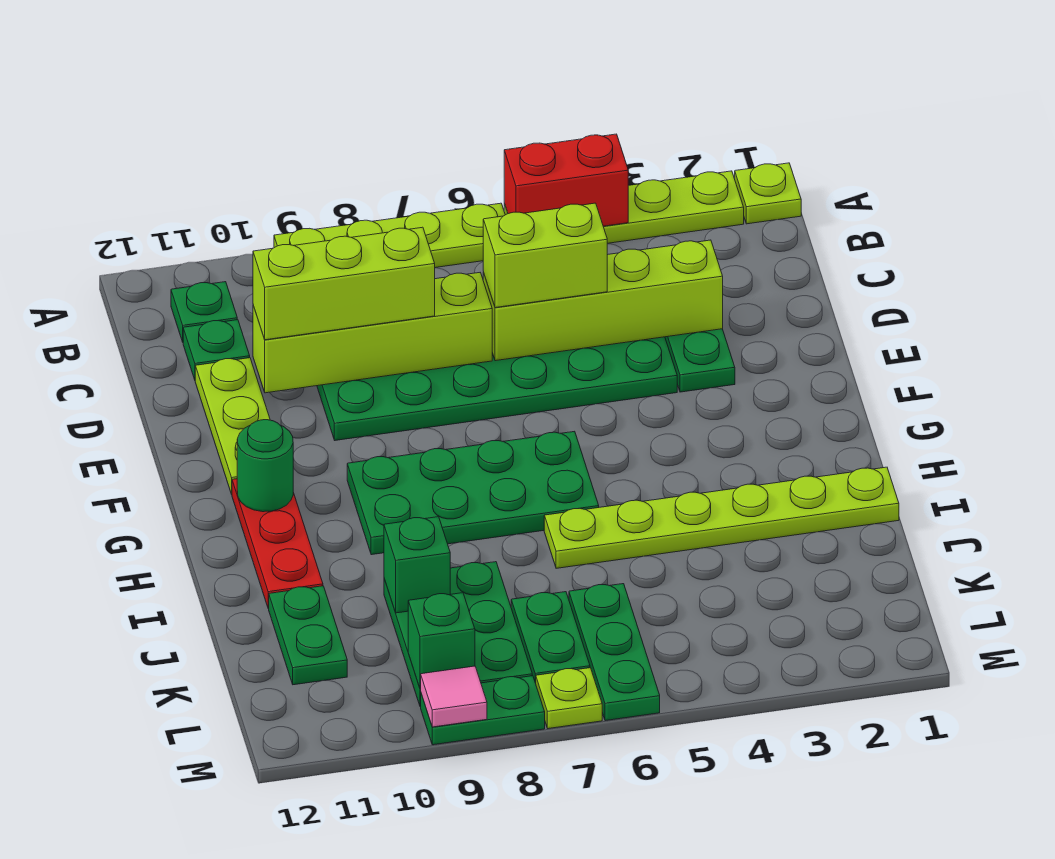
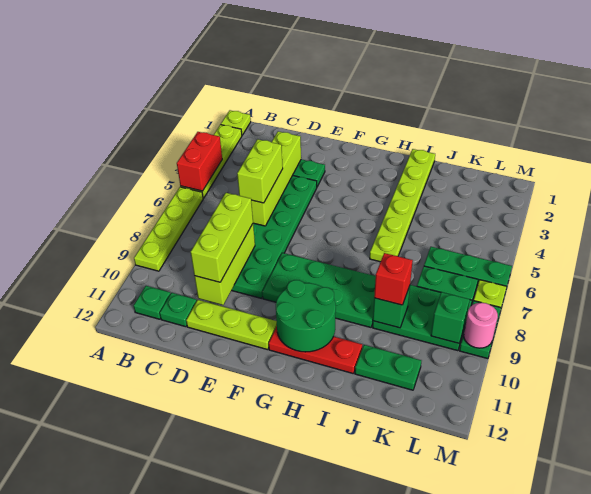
lime 1x4 brick [253,273,492,393] -> lime 1x3 brick [195,224,255,305]
green 2x4 plate [347,431,599,555] -> green 2x4 plate turned to [262,253,376,327]
green 1x1 round brick [237,420,293,512] -> green 2x2 round brick [276,280,336,352]
none -> red 1x1 brick [374,253,413,305]
pink 1x1 tile [421,666,487,727] -> pink 1x1 round brick [464,303,498,348]

